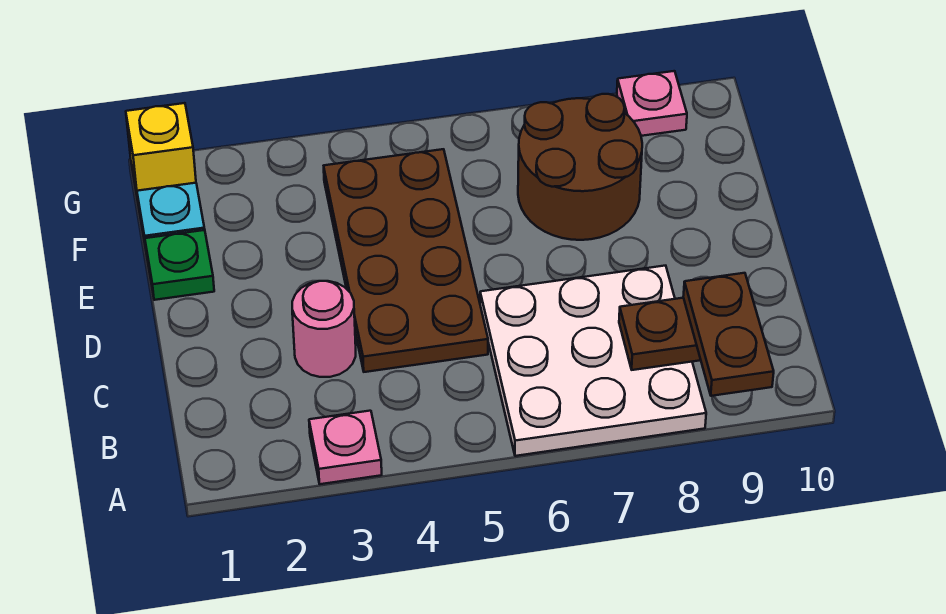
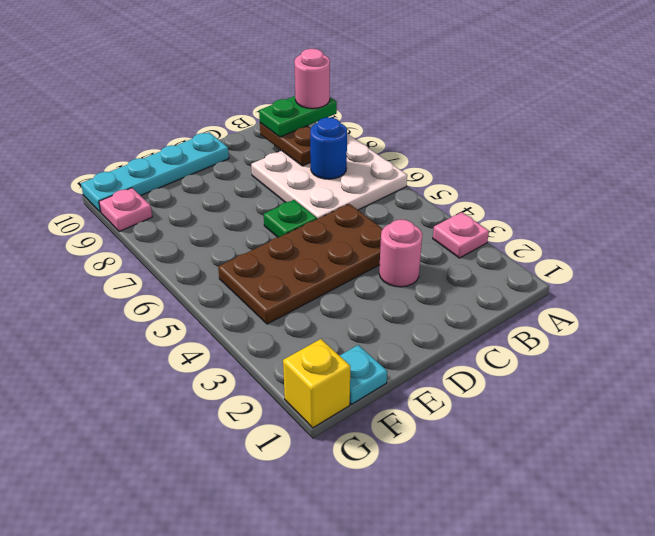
brown 1x2 plate [683,273,774,396] -> green 1x2 plate [259,96,337,137]
none -> pink 1x1 round brick [294,49,330,109]
none -> blue 1x1 round brick [310,117,347,179]
none -> cyan 1x4 plate [81,132,229,212]
green 1x1 plate [145,230,214,300] -> green 1x1 plate moved to [264,200,317,237]
brown 2x2 round brick [518,94,642,240] -> none

